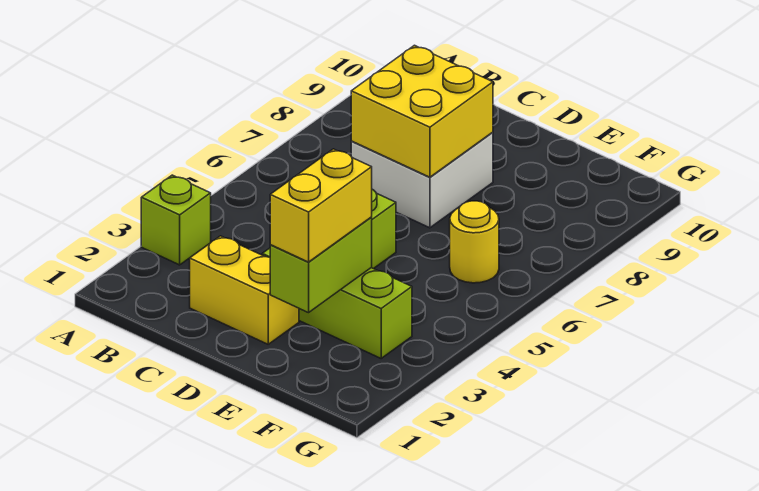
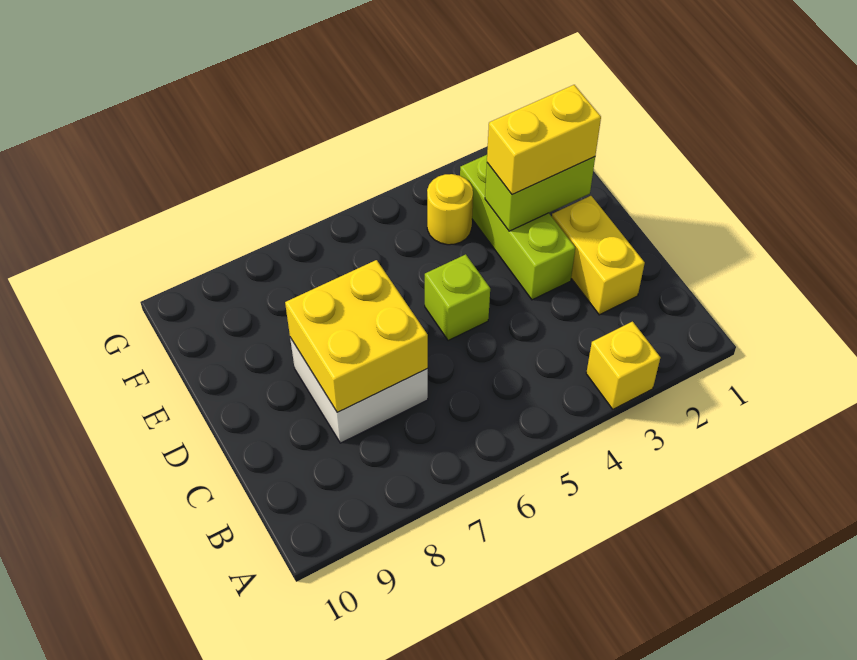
lime 1x1 brick [141,175,211,265] -> yellow 1x1 brick [586,322,660,409]
yellow 1x1 round brick [450,201,499,283] -> yellow 1x1 round brick moved to [427,174,473,245]

